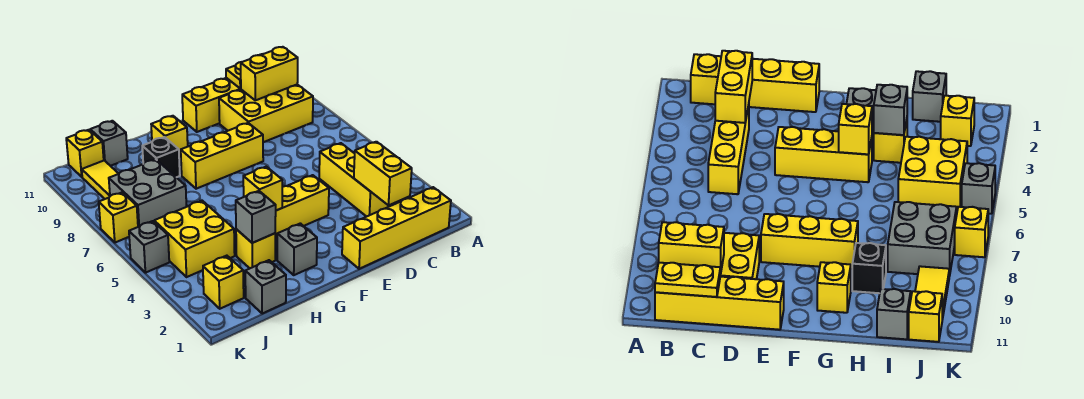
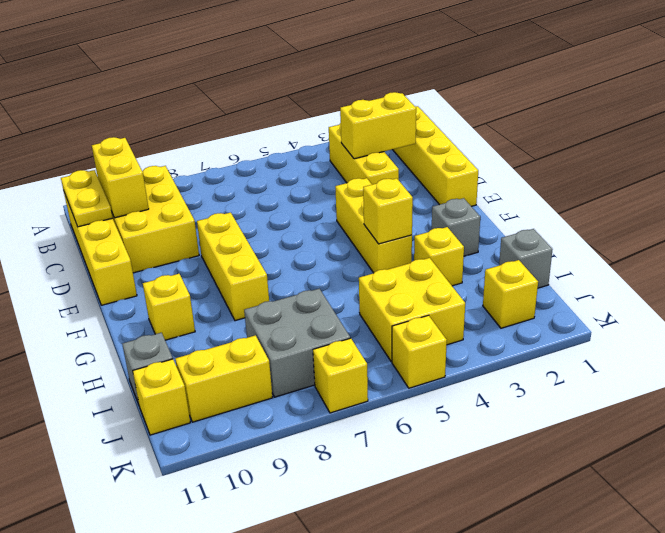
yellow 1x3 brick [319,143,391,217] -> yellow 1x3 brick turned to [329,123,399,185]
grey 1x1 brick [236,191,276,243] -> none
black 1x1 brick [142,137,180,177] -> none
yellow 1x2 tile [82,160,119,199] -> yellow 1x2 brick [175,335,273,422]
grey 1x1 brick [129,221,169,273] -> yellow 1x1 brick [392,315,447,388]

